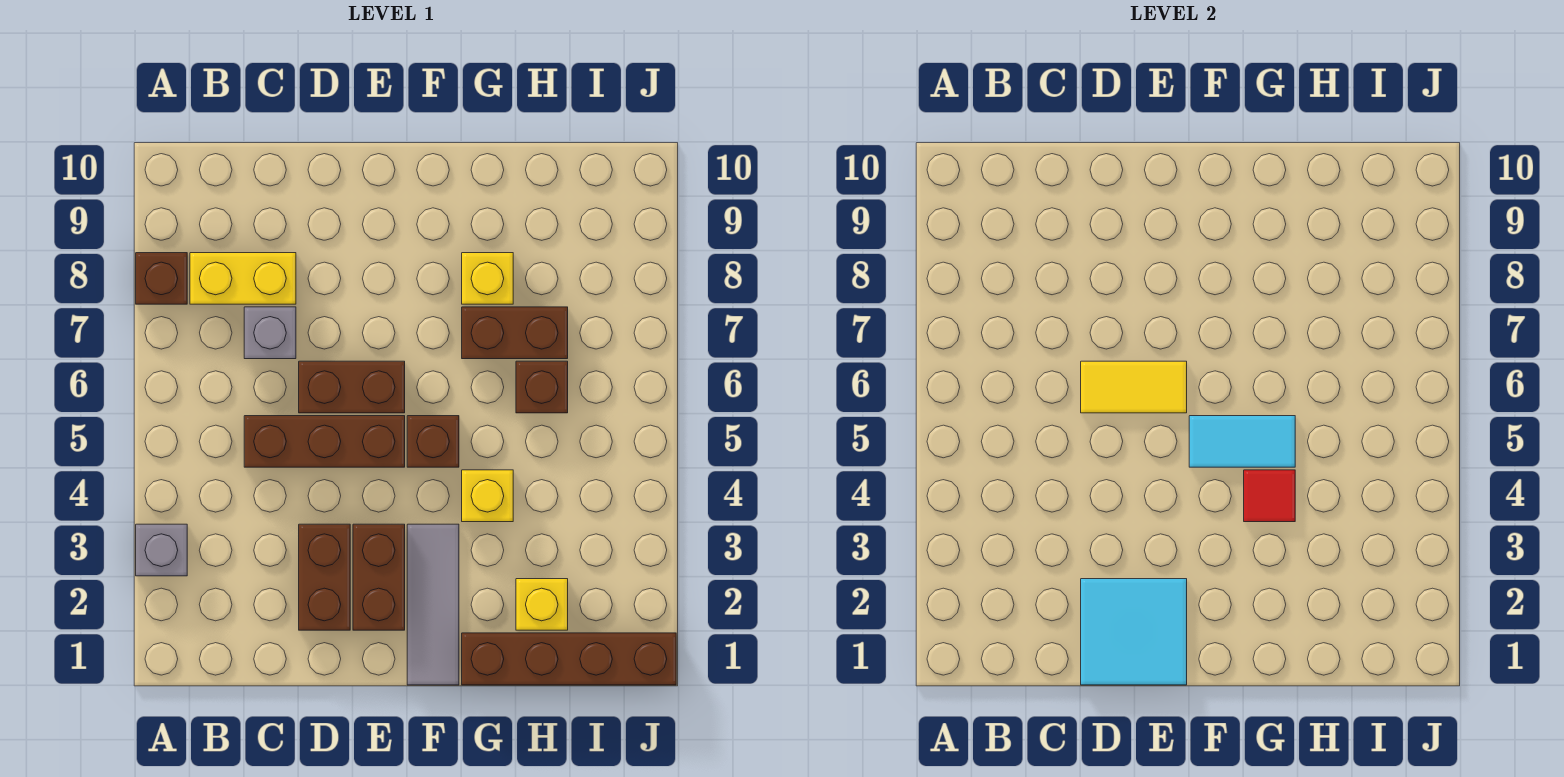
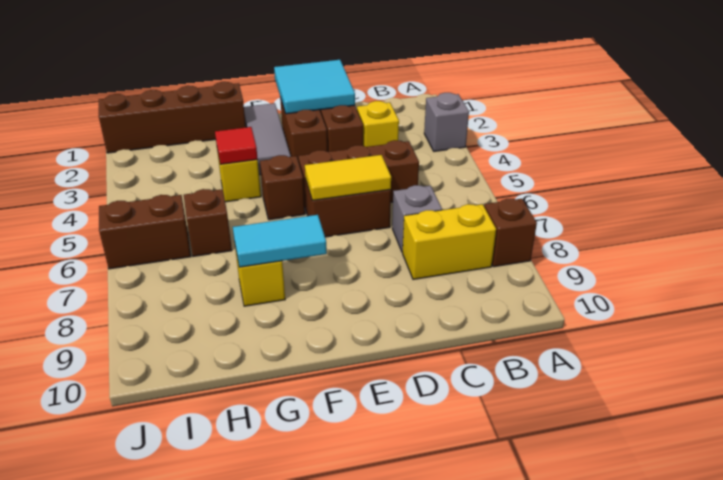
cyan 1x2 tile [1189,416,1295,467] -> cyan 1x2 tile moved to [233,215,327,267]
brown 1x2 brick [462,307,568,359] -> brown 1x2 brick moved to [99,195,191,269]
yellow 1x1 brick [516,579,568,630] -> yellow 1x1 brick moved to [357,101,399,147]

